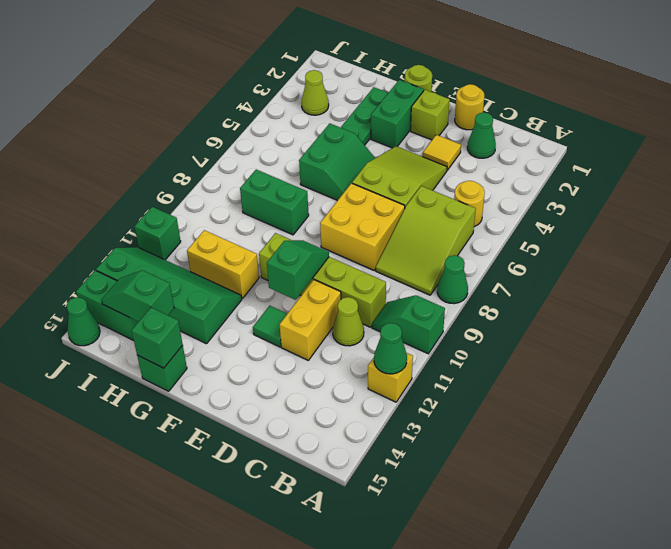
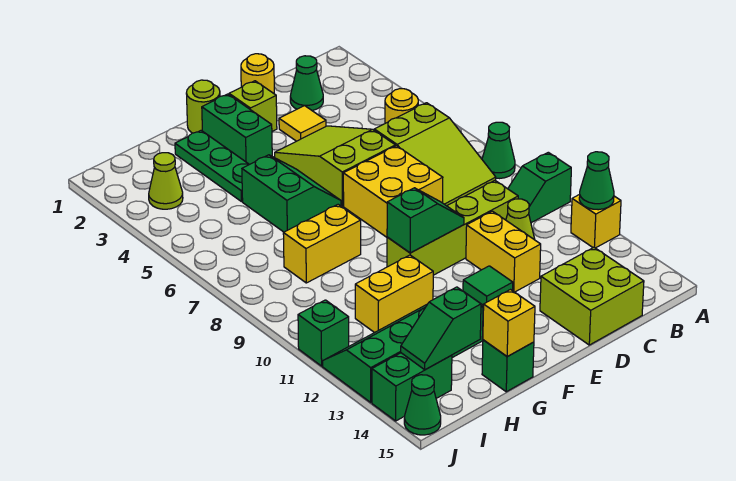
none -> lime 2x2 brick [540,248,644,345]
green 1x2 slope [267,240,329,300] -> green 1x2 slope turned to [387,188,464,253]
green 1x2 brick [240,170,309,235] -> yellow 1x2 brick [283,205,361,283]
green 1x1 brick [132,308,183,368] -> yellow 1x1 brick [483,290,535,356]

